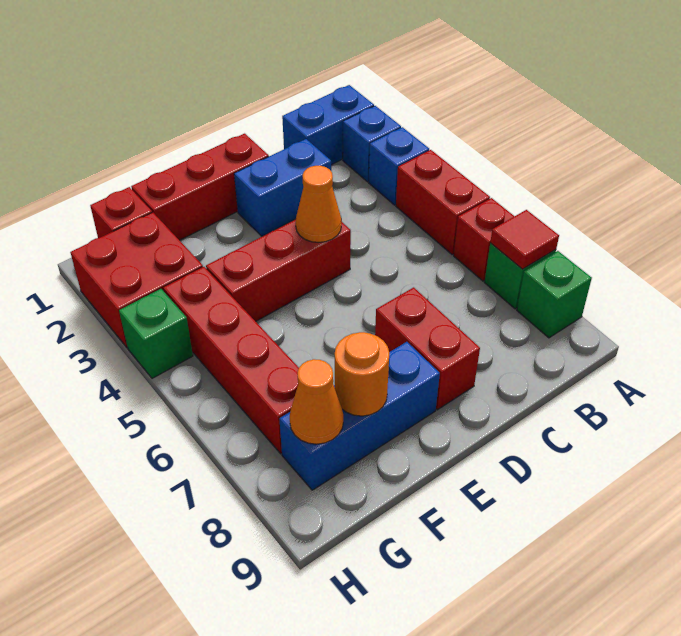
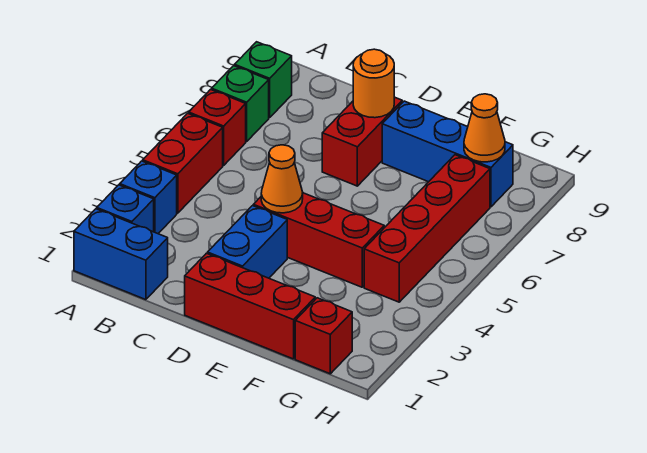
red 1x1 tile [490,210,559,269] -> none
blue 1x2 brick [234,139,331,236] -> blue 1x2 brick turned to [208,206,287,278]
orange 1x1 round brick [335,332,389,416] -> orange 1x1 round brick moved to [353,49,394,118]
red 2x2 brick [70,212,203,347] -> none
green 1x1 brick [119,289,193,378] -> none

